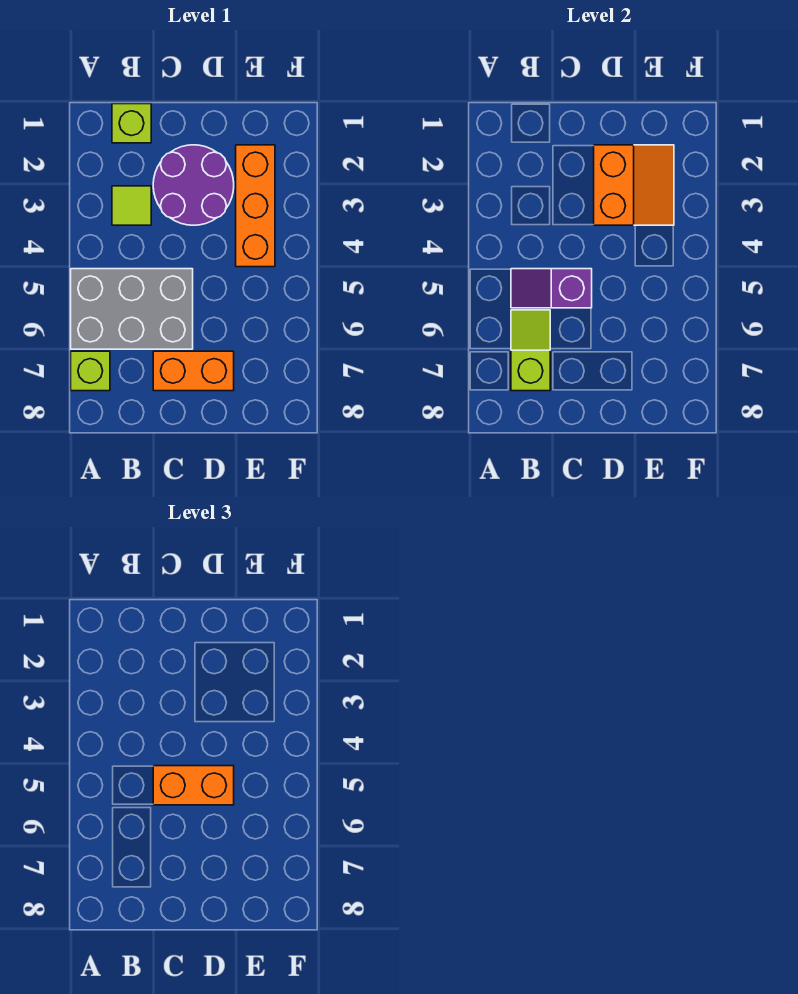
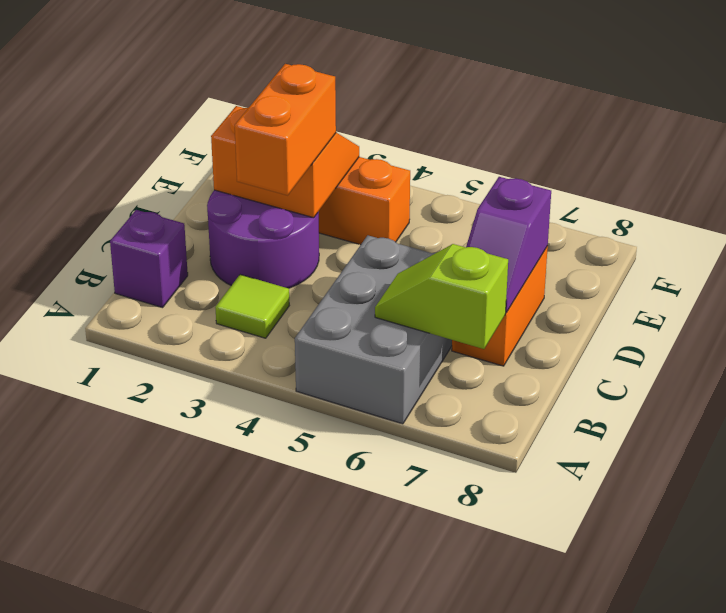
lime 1x1 brick [71,351,110,391] -> none
lime 1x1 brick [112,104,151,143] -> purple 1x1 brick [110,210,188,308]
purple 1x2 slope [511,269,592,308] -> purple 1x2 slope moved to [466,177,551,313]
orange 1x2 brick [153,766,234,805] -> orange 1x2 brick moved to [235,64,336,195]

